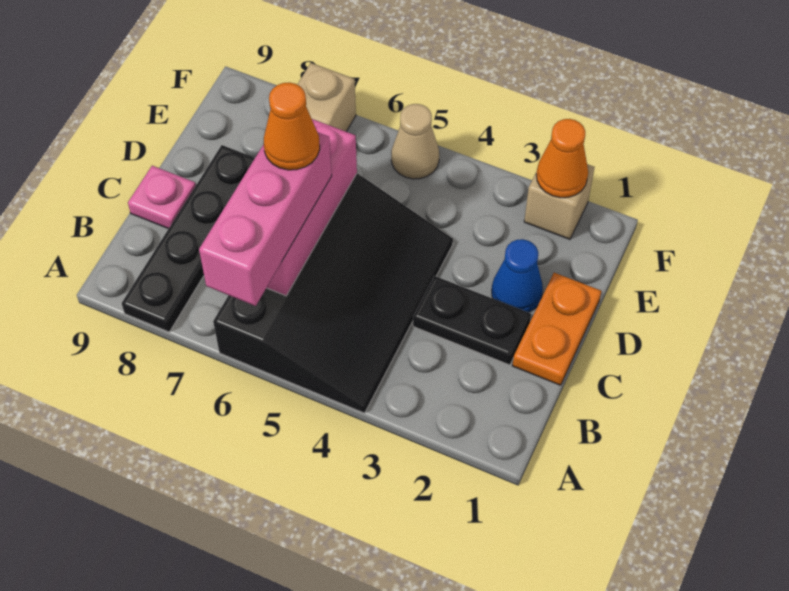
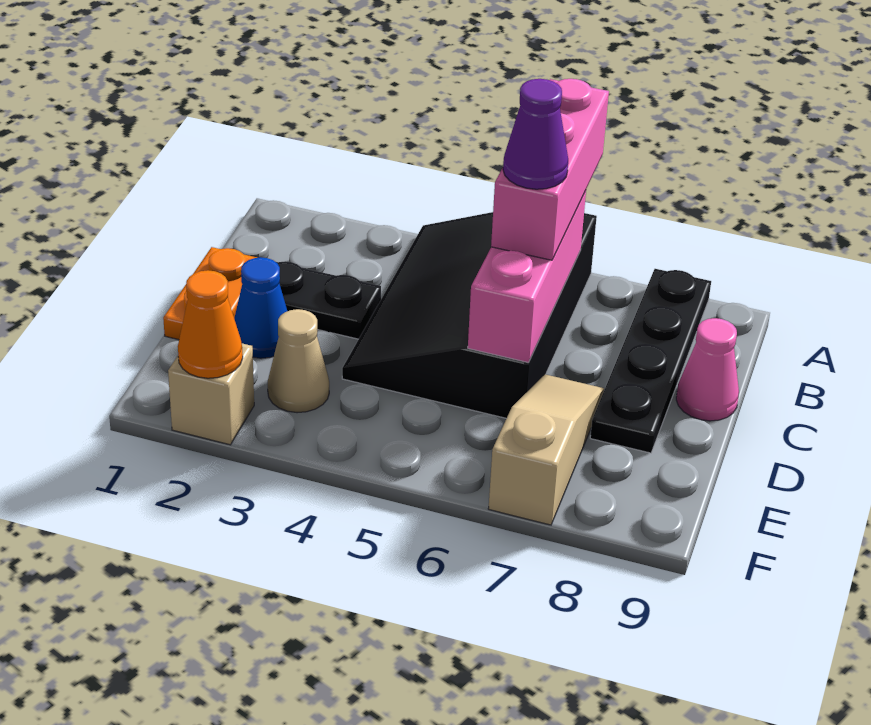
orange 1x1 cone [264,82,320,170] -> purple 1x1 cone [503,79,568,189]
pink 1x1 plate [128,166,196,229] -> pink 1x1 cone [676,318,739,421]
tan 1x1 cone [391,104,439,179] -> tan 1x1 cone moved to [268,309,329,413]

